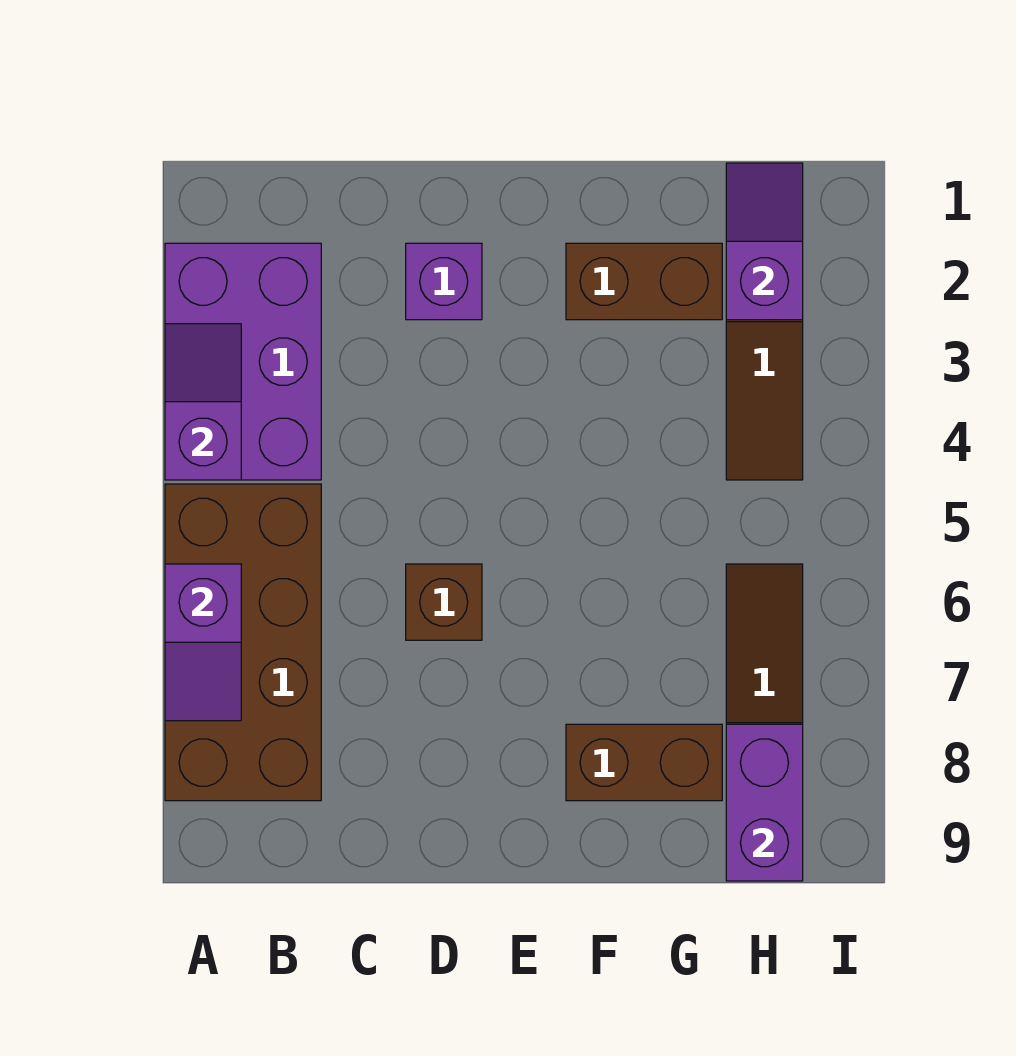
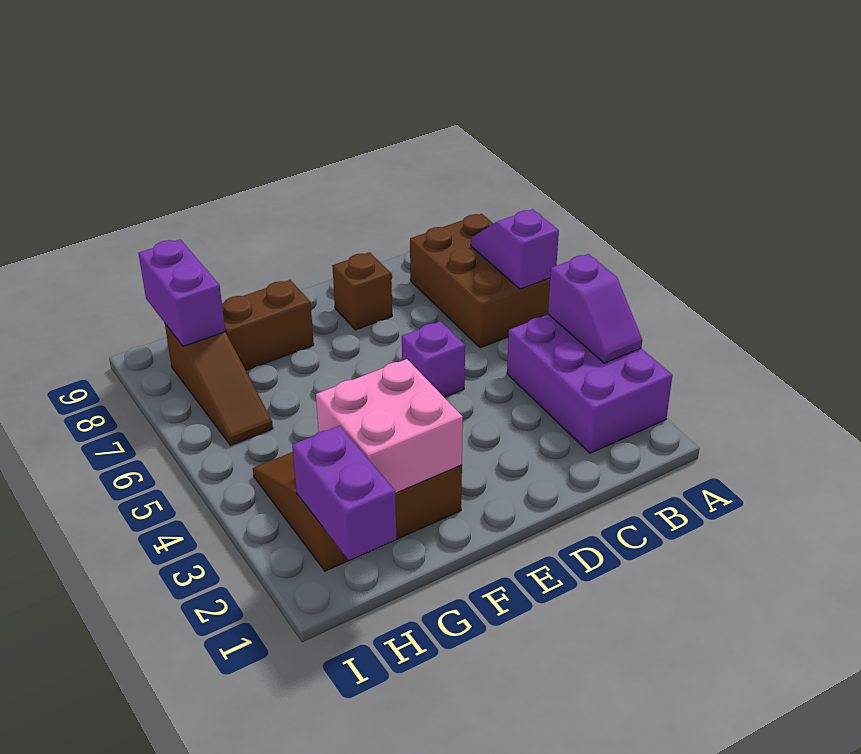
brown 2x4 brick [165,484,321,801] -> brown 2x3 brick [410,214,550,348]
purple 1x1 brick [406,243,482,320] -> purple 1x1 brick moved to [402,321,465,397]
brown 1x1 brick [406,564,482,640] -> brown 1x1 brick moved to [332,252,392,330]
none -> pink 2x2 brick [316,359,463,493]
purple 1x2 slope [726,163,803,320] -> purple 1x2 brick [292,426,396,560]

